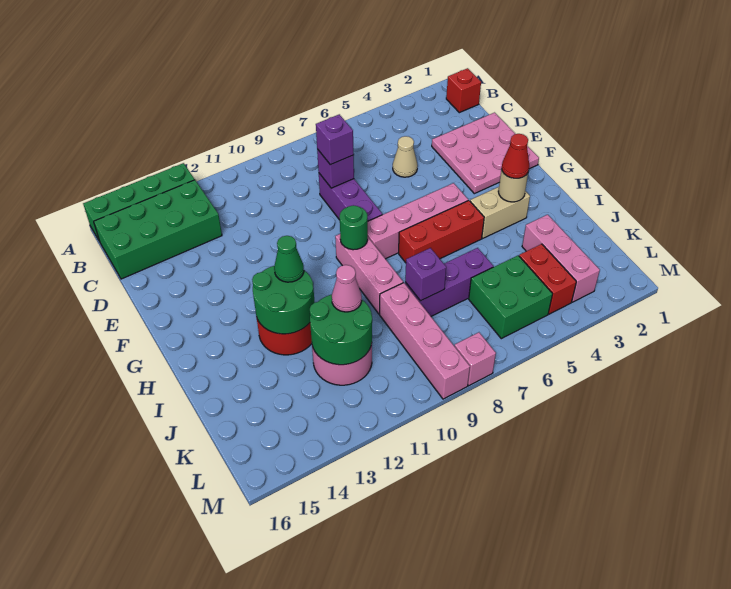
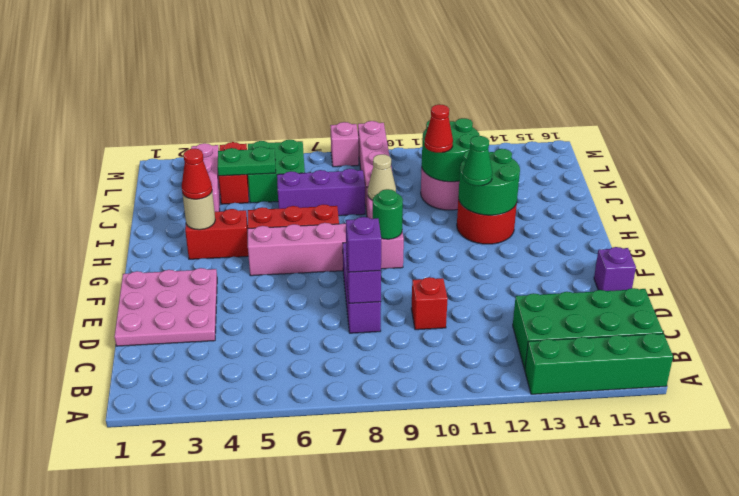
red 1x1 brick [446,68,481,113] -> red 1x1 brick moved to [411,277,448,330]
tan 1x1 cone [393,136,418,177] -> tan 1x1 cone moved to [368,154,396,200]
tan 1x2 brick [470,187,530,238] -> red 1x2 brick [185,209,248,259]
purple 1x1 brick [405,248,446,301] -> purple 1x1 brick moved to [594,247,636,291]
pink 1x1 cone [332,265,362,312] -> red 1x1 cone [425,104,453,153]
none -> green 1x2 plate [218,147,276,176]

